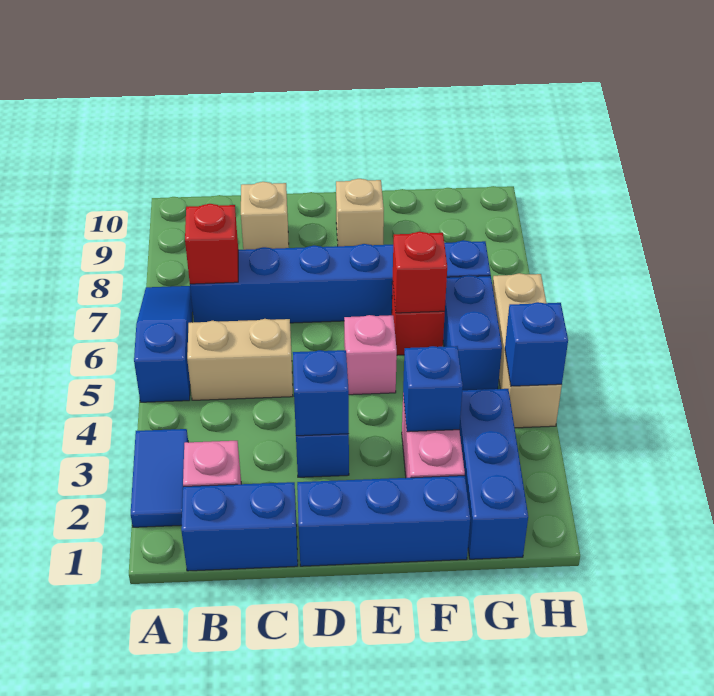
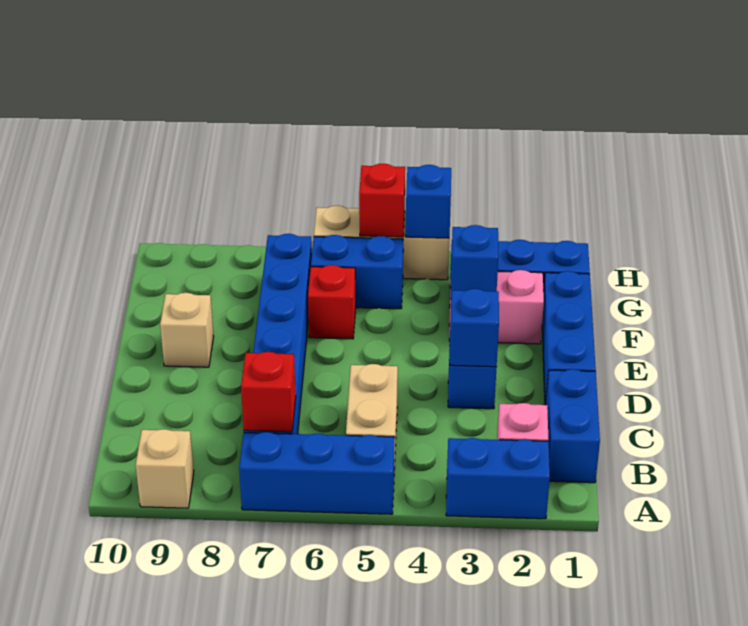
blue 1x2 tile [131,429,188,527] -> blue 1x2 brick [446,438,550,519]
blue 1x3 slope [134,286,193,402] -> blue 1x3 brick [239,432,394,514]
tan 1x1 brick [241,182,289,250] -> tan 1x1 brick moved to [136,429,194,508]
pink 1x1 brick [344,315,397,395] -> none
red 1x1 brick [393,232,447,313] -> red 1x1 brick moved to [359,164,405,237]

